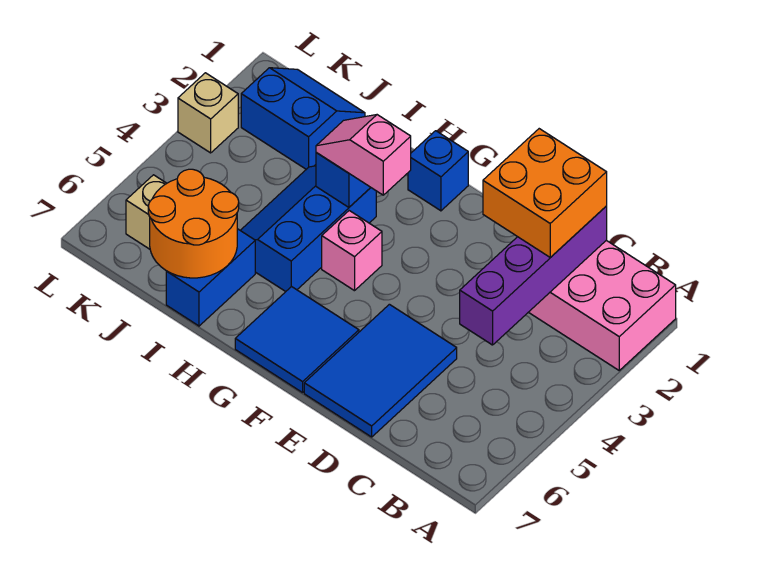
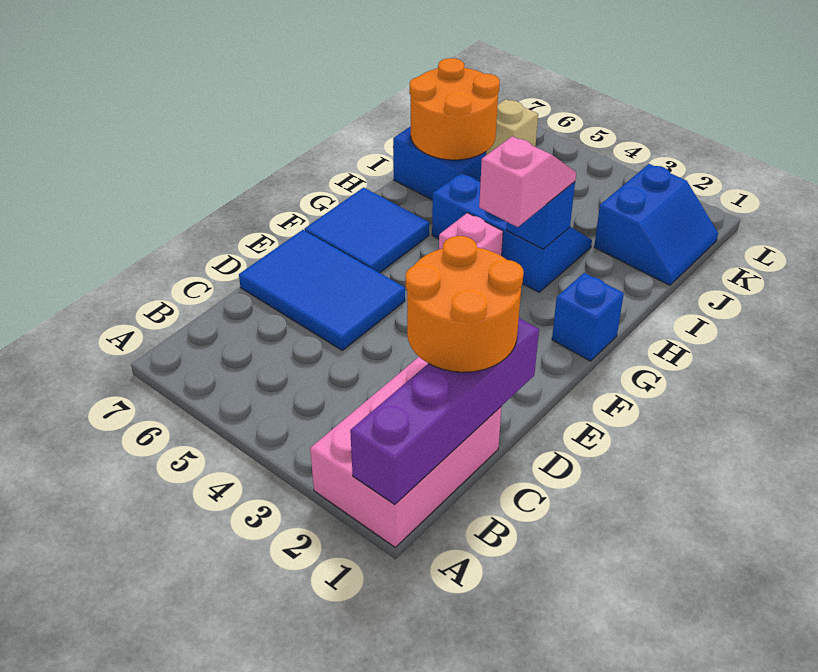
purple 1x4 brick [460,206,607,345] -> purple 1x4 brick turned to [350,318,539,505]
orange 2x2 brick [483,129,607,257] -> orange 2x2 round brick [406,236,523,372]
tan 1x1 brick [178,73,238,153] -> none

